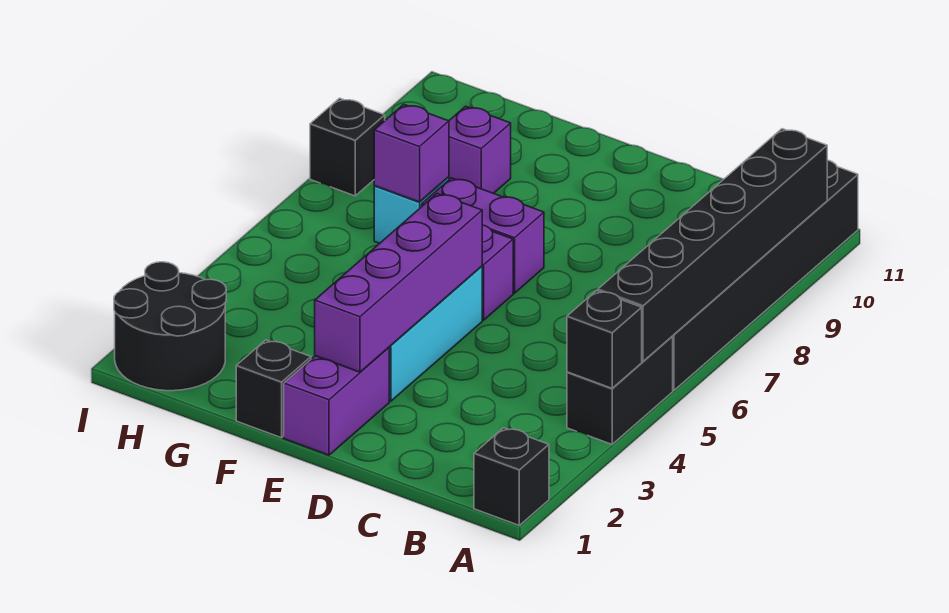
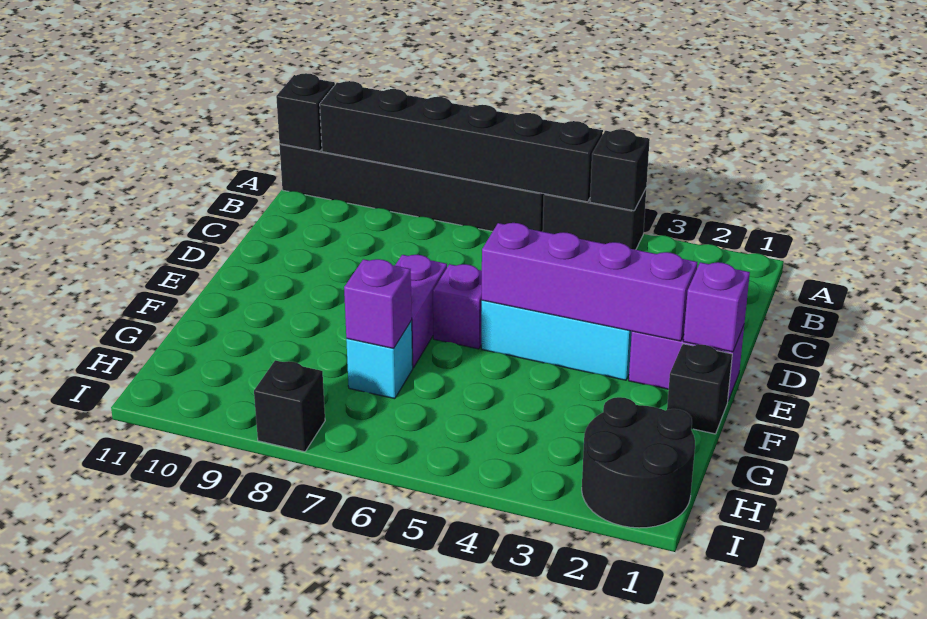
black 1x1 brick [474,428,549,525] -> black 1x1 brick moved to [276,73,335,151]
purple 1x1 brick [449,106,511,193] -> purple 1x1 brick moved to [683,262,750,352]

